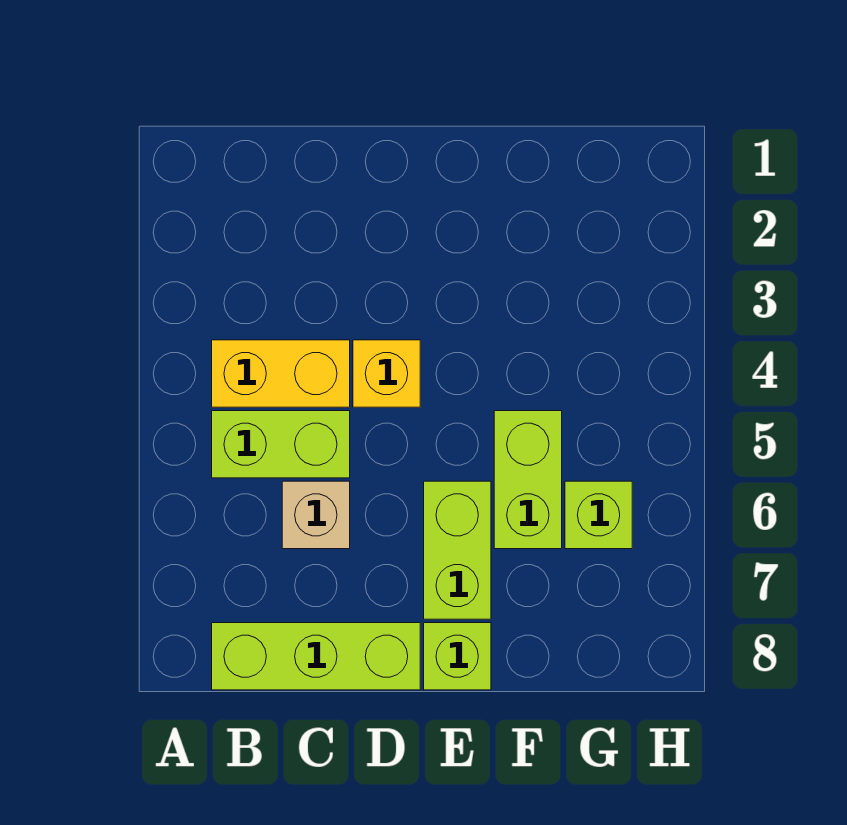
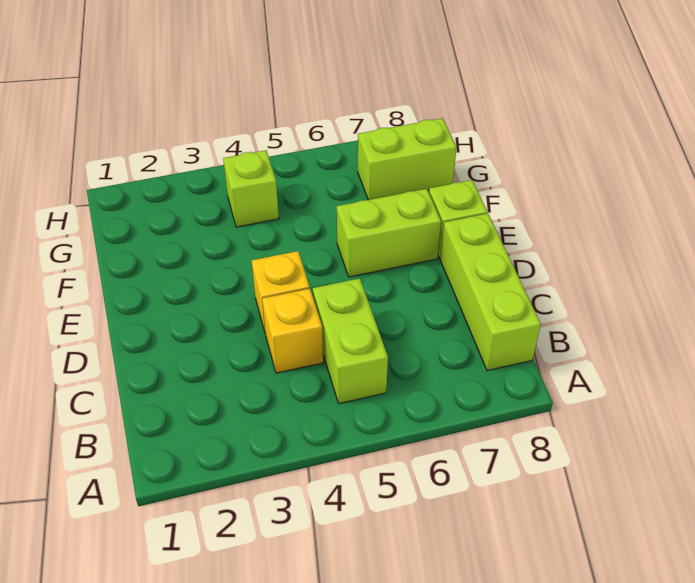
yellow 1x2 brick [212,340,350,407] -> yellow 1x1 brick [262,289,323,373]
tan 1x1 brick [282,481,350,549] -> none
lime 1x2 brick [494,411,562,549] -> lime 1x2 brick moved to [358,118,456,200]
lime 1x1 brick [565,481,632,549] -> lime 1x1 brick moved to [223,150,279,227]

